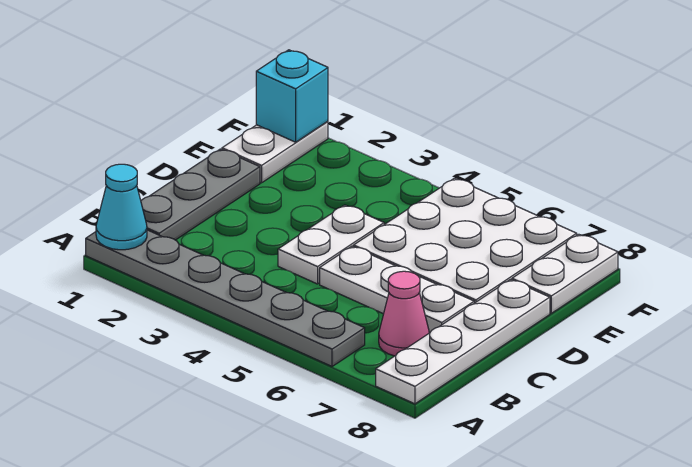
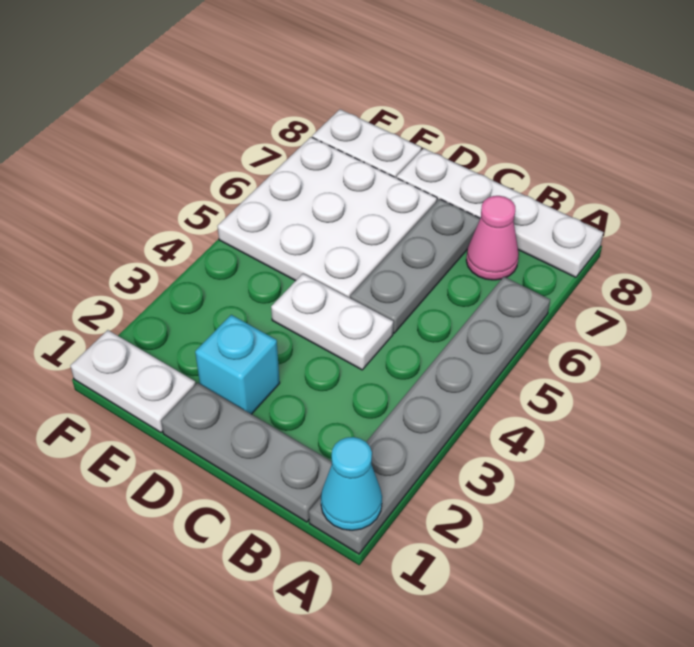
white 1x3 plate [320,246,474,333] -> grey 1x3 plate [350,199,480,333]
cyan 1x1 brick [256,50,328,142] -> cyan 1x1 brick moved to [195,315,280,414]

